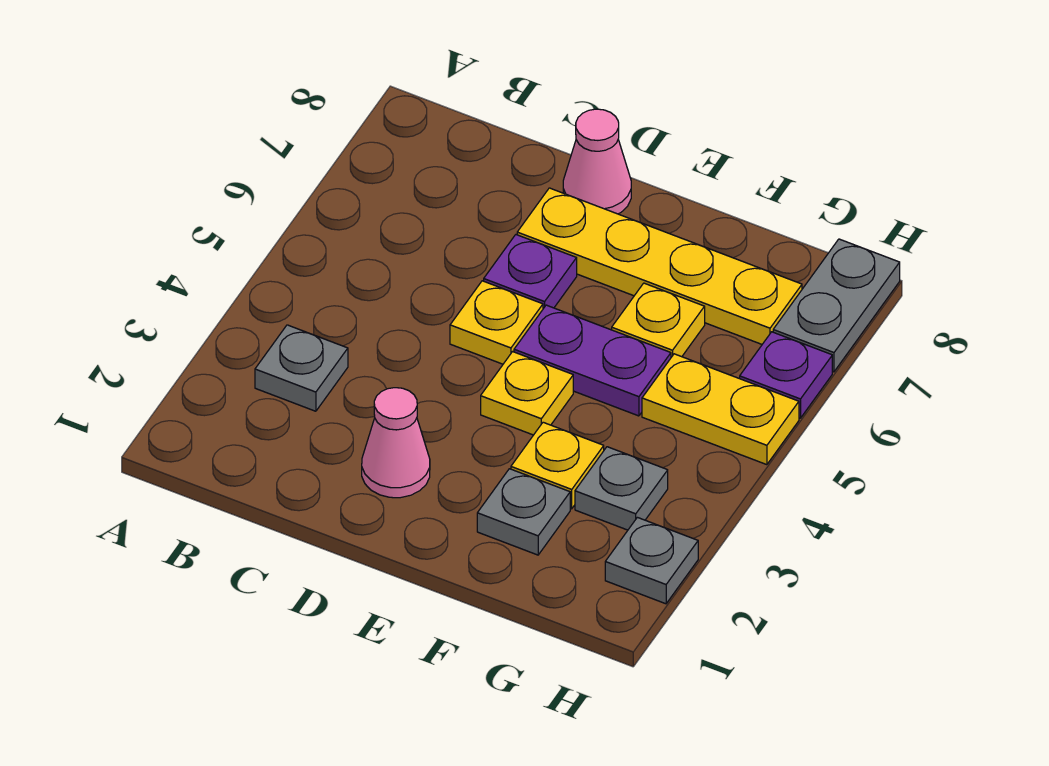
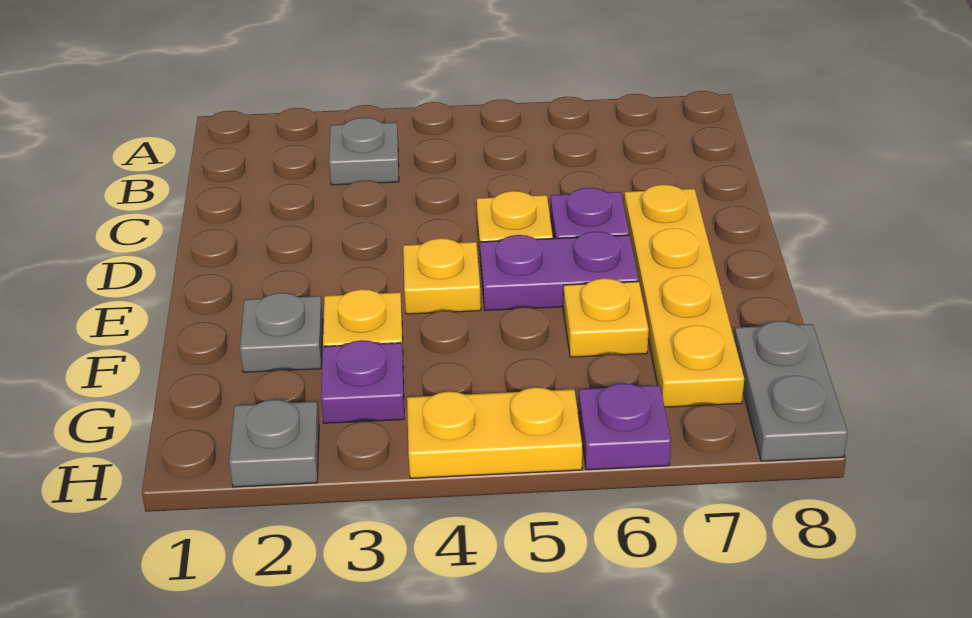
pink 1x1 cone [362,388,430,498] -> none
pink 1x1 cone [563,109,631,214] -> none
purple 1x2 plate [514,305,671,416] -> purple 1x2 plate turned to [480,231,639,310]
grey 1x1 plate [575,447,668,530] -> purple 1x1 plate [321,340,404,423]
yellow 1x2 plate [642,354,799,465] -> yellow 1x2 plate turned to [407,387,582,478]
grey 1x2 plate [773,239,900,372] -> grey 1x2 plate turned to [734,321,848,461]

